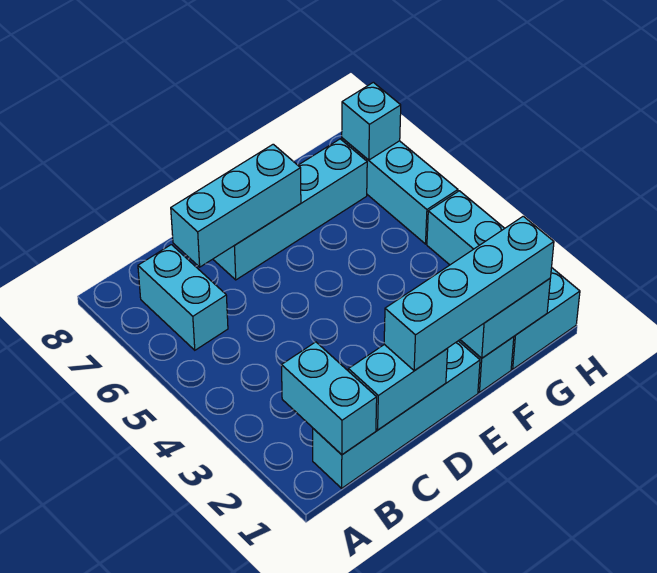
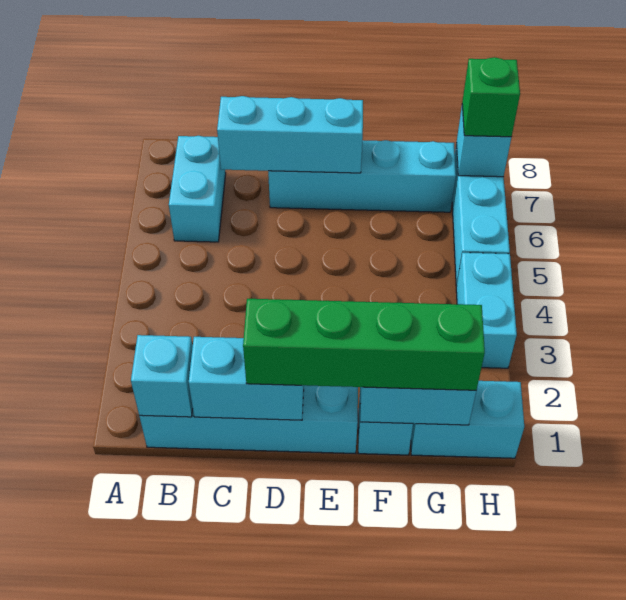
cyan 1x2 brick [281,342,377,455] -> cyan 1x1 brick [131,335,193,417]
cyan 1x4 brick [384,216,554,371] -> green 1x4 brick [243,299,485,390]
none -> green 1x1 brick [462,57,520,137]

